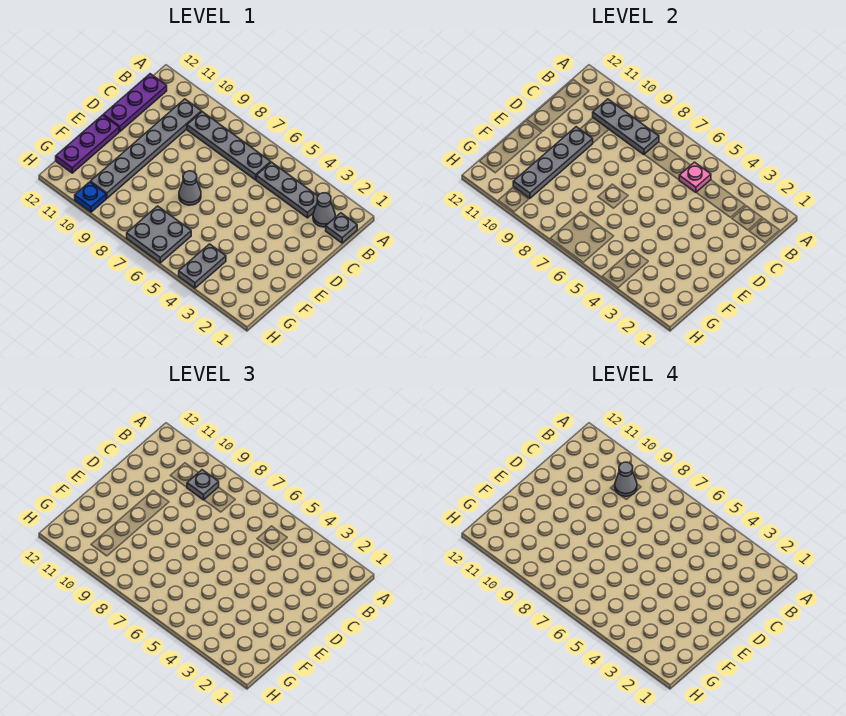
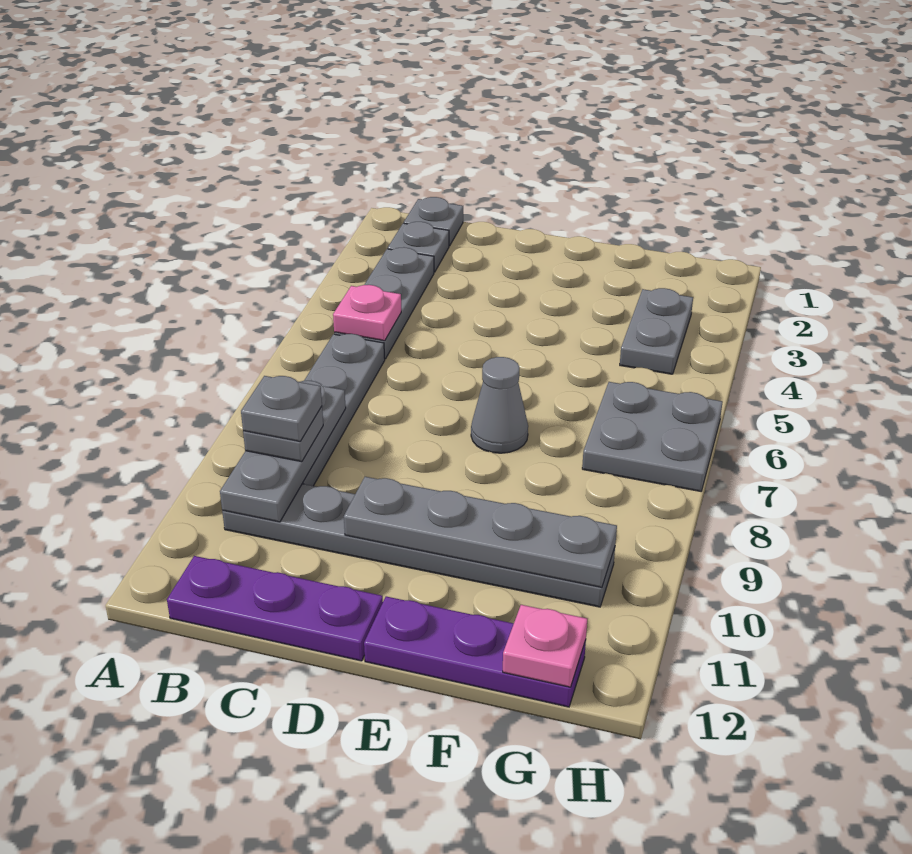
grey 1x1 cone [313,193,335,227] -> grey 1x1 plate [388,222,449,272]
grey 1x1 cone [615,462,637,496] -> grey 1x1 plate [241,376,322,441]
grey 1x2 plate [179,244,226,288] -> grey 1x2 plate turned to [620,288,693,374]
none -> pink 1x1 plate [503,605,587,687]
blue 1x1 plate [75,182,106,212] -> none

